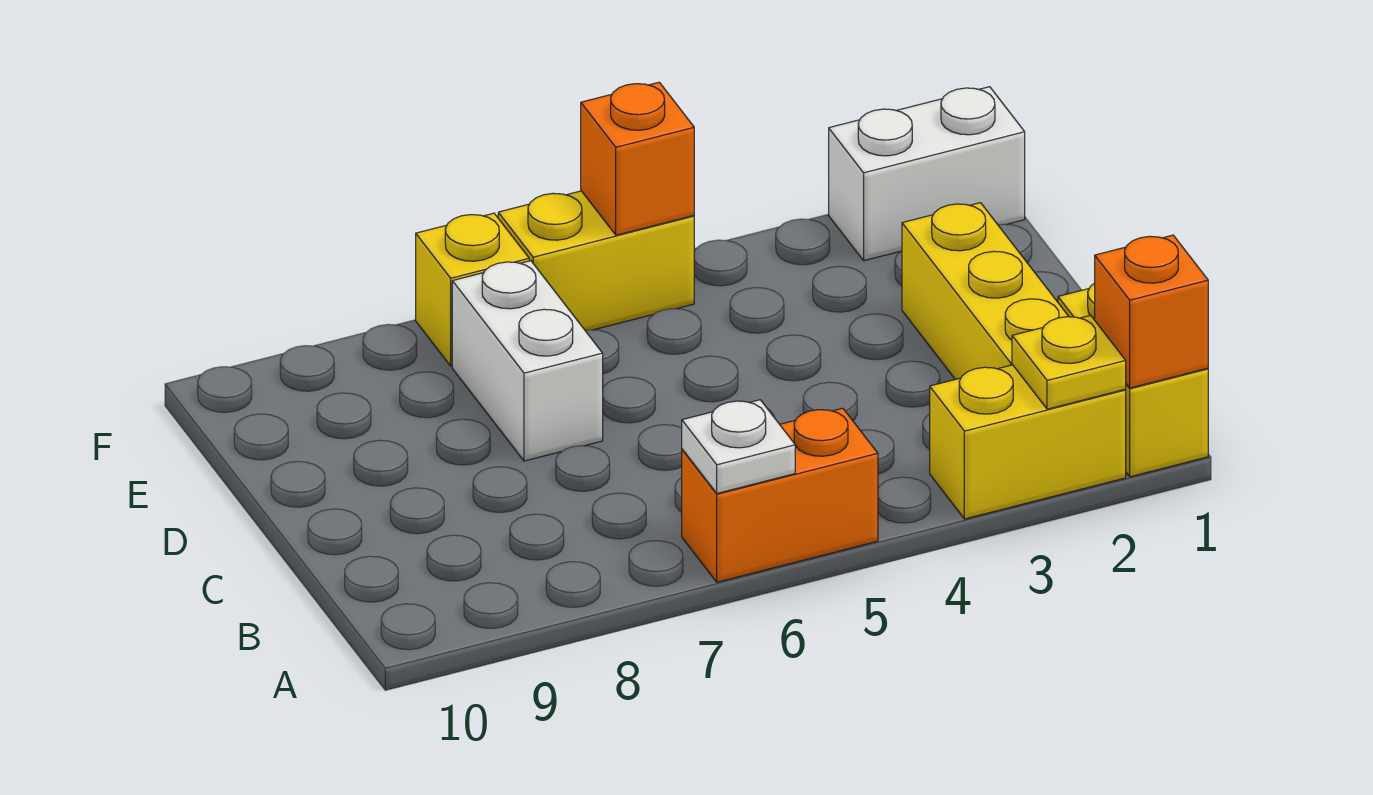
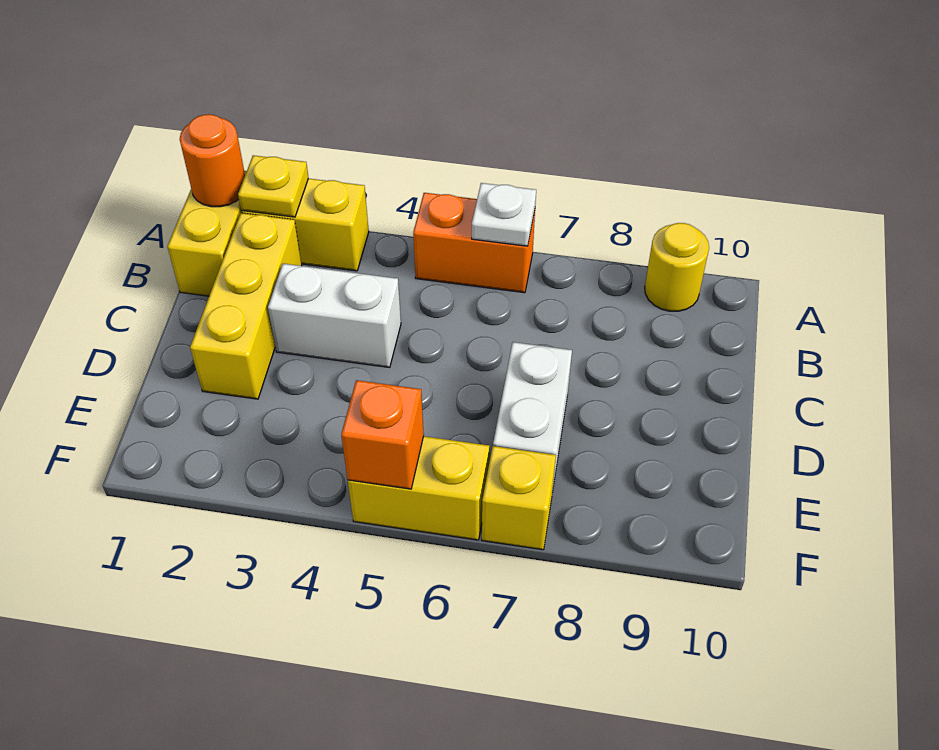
orange 1x1 brick [1095,235,1208,388] -> orange 1x1 round brick [180,114,245,207]
none -> yellow 1x1 round brick [645,223,709,311]
white 1x2 brick [829,87,1025,261] -> white 1x2 brick moved to [268,264,401,367]

